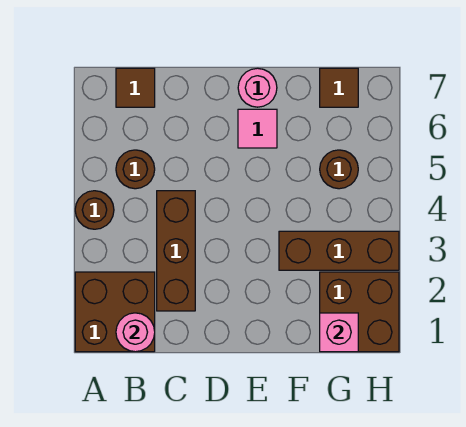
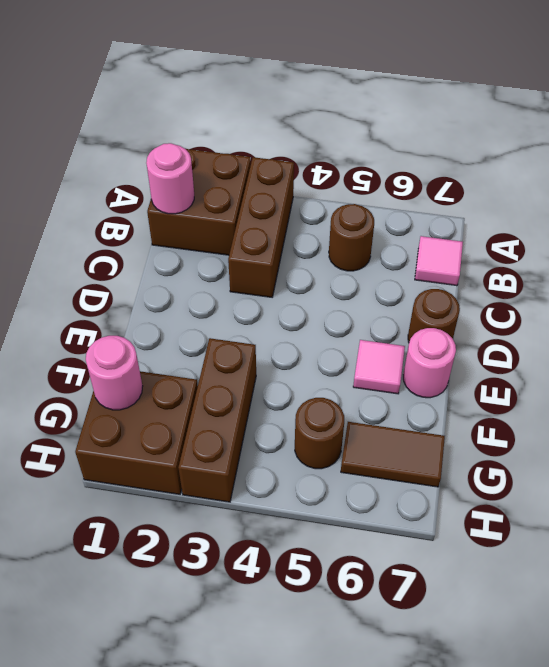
brown 1x1 round brick [75,191,114,229] -> brown 1x1 round brick moved to [408,289,460,342]
brown 1x1 tile [116,68,155,107] -> pink 1x1 tile [415,236,463,286]
brown 1x3 brick [157,191,195,311] -> brown 1x3 brick turned to [228,157,294,297]
pink 1x1 brick [320,313,358,352] -> pink 1x1 round brick [86,336,143,410]
brown 1x1 tile [320,68,358,107] -> brown 1x2 tile [341,422,445,487]

